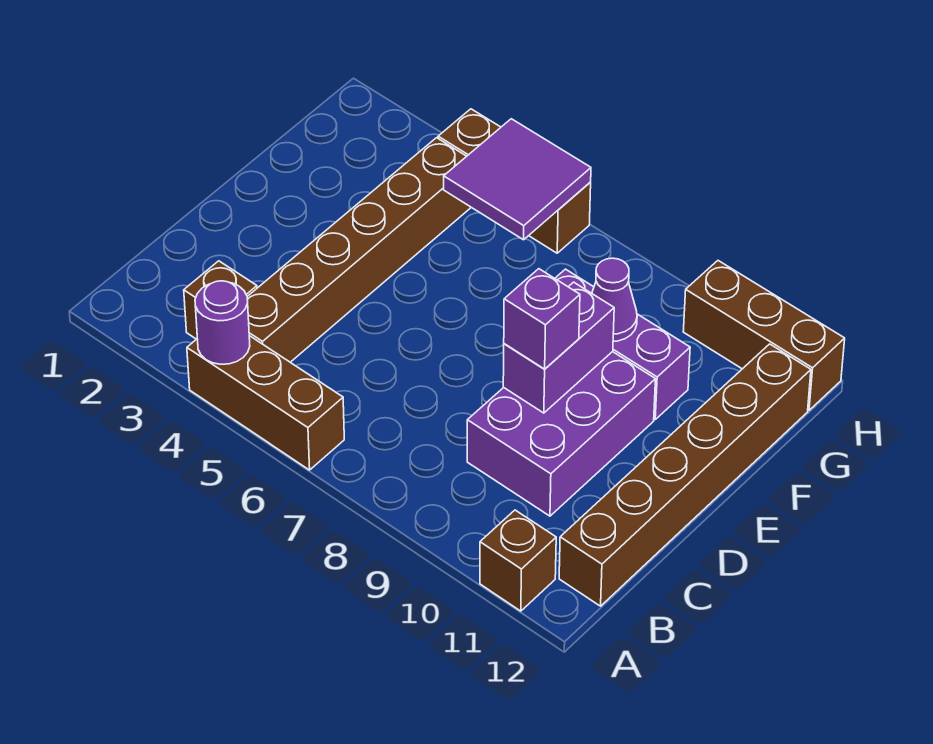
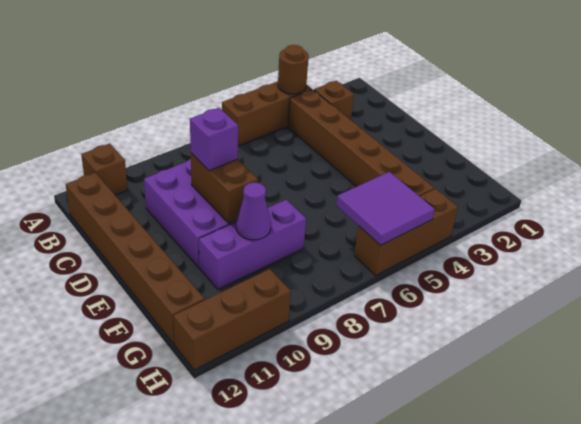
purple 1x1 round brick [195,281,250,364] -> brown 1x1 round brick [278,45,309,94]
purple 1x2 brick [503,282,614,413] -> brown 1x2 brick [191,153,258,223]

